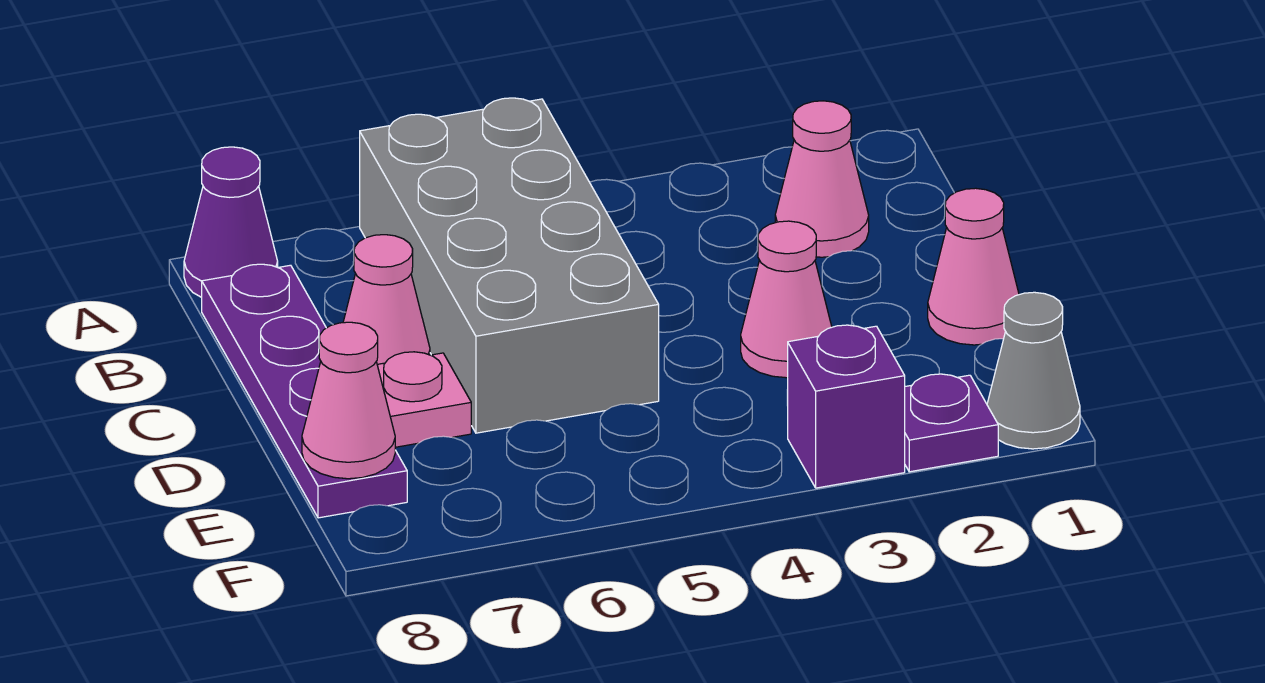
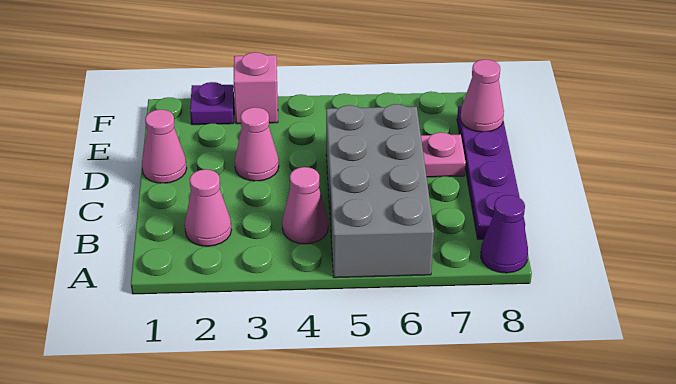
pink 1x1 cone [343,235,430,364] -> pink 1x1 cone moved to [282,167,328,244]
grey 1x1 cone [987,292,1080,449] -> none
purple 1x1 brick [788,325,905,488] -> pink 1x1 brick [233,52,278,124]

